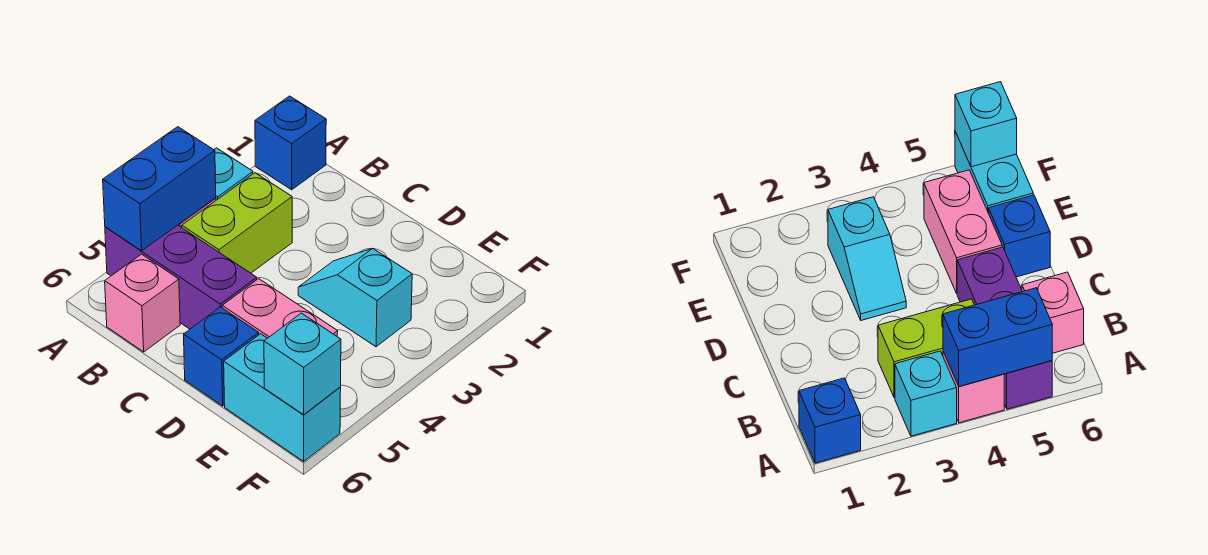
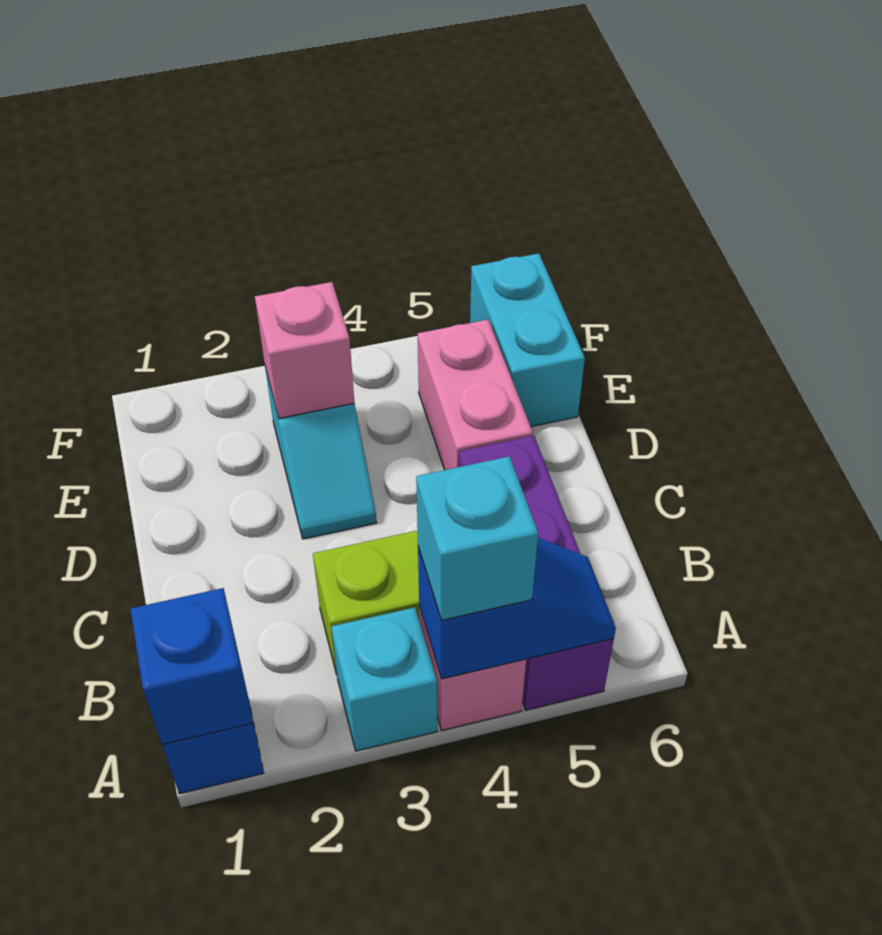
blue 1x2 brick [103,127,216,251] -> blue 1x2 slope [418,538,616,679]
pink 1x1 brick [105,254,180,352] -> pink 1x1 brick moved to [255,282,354,418]
blue 1x1 brick [184,307,259,406] -> blue 1x1 brick moved to [131,588,252,745]
cyan 1x1 brick [264,313,341,415] -> cyan 1x1 brick moved to [416,456,538,620]

